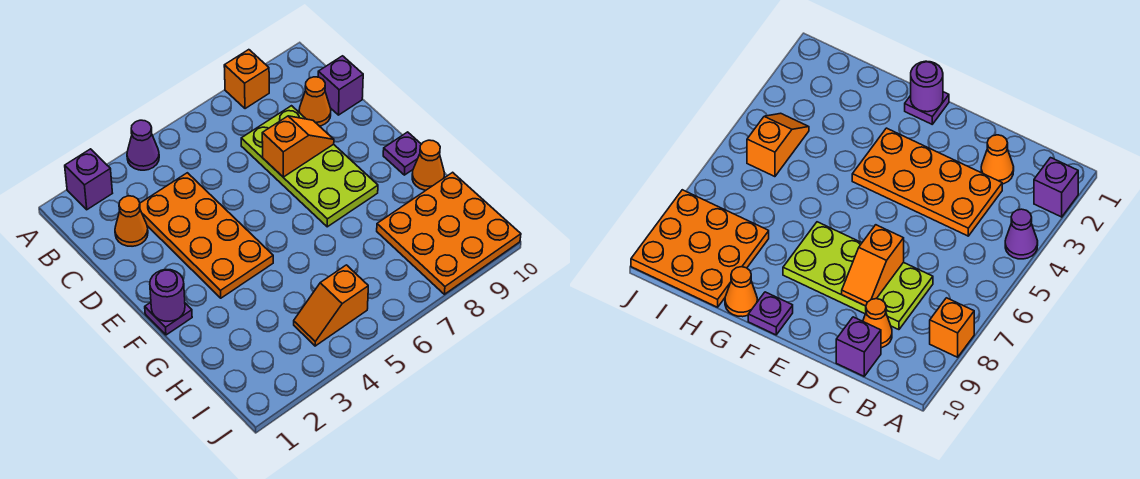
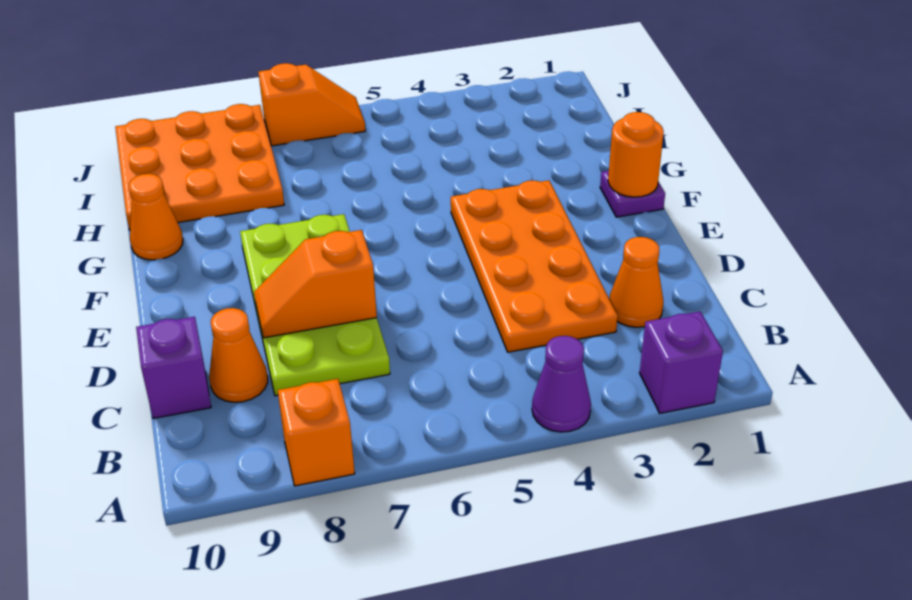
purple 1x1 round brick [150,270,185,321] -> orange 1x1 round brick [608,112,664,197]
purple 1x1 plate [383,132,421,175] -> none
orange 1x2 slope [294,265,368,346] -> orange 1x2 slope moved to [259,63,365,146]

